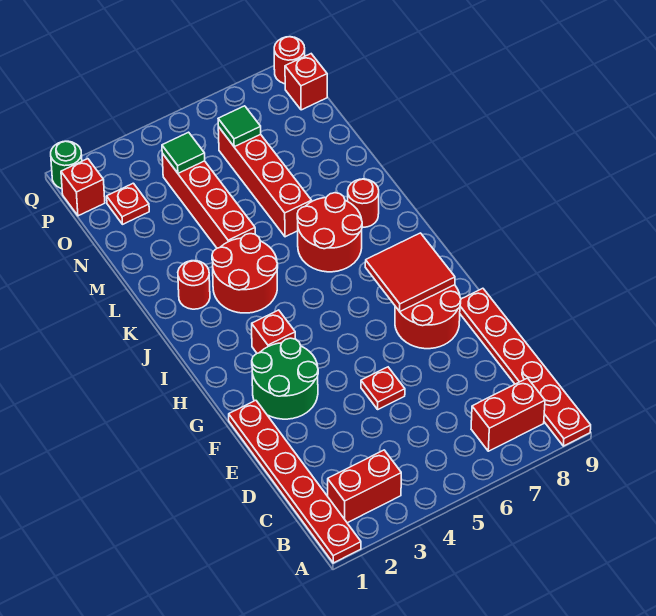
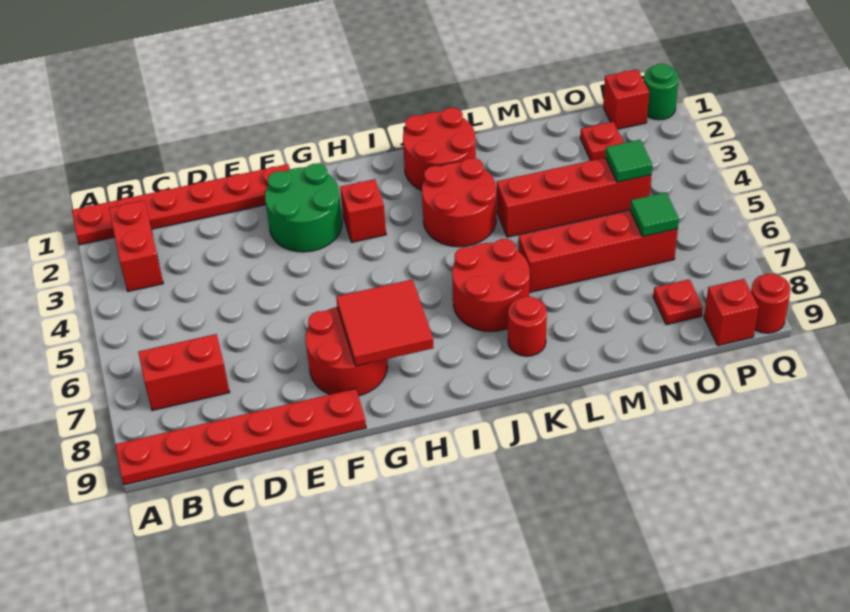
red 1x2 brick [471,378,545,451] -> red 1x2 brick turned to [138,334,230,410]
red 1x1 plate [361,367,405,409] -> red 1x1 plate moved to [653,279,703,325]
red 1x1 round brick [178,261,210,309] -> red 2x2 round brick [403,108,476,190]

